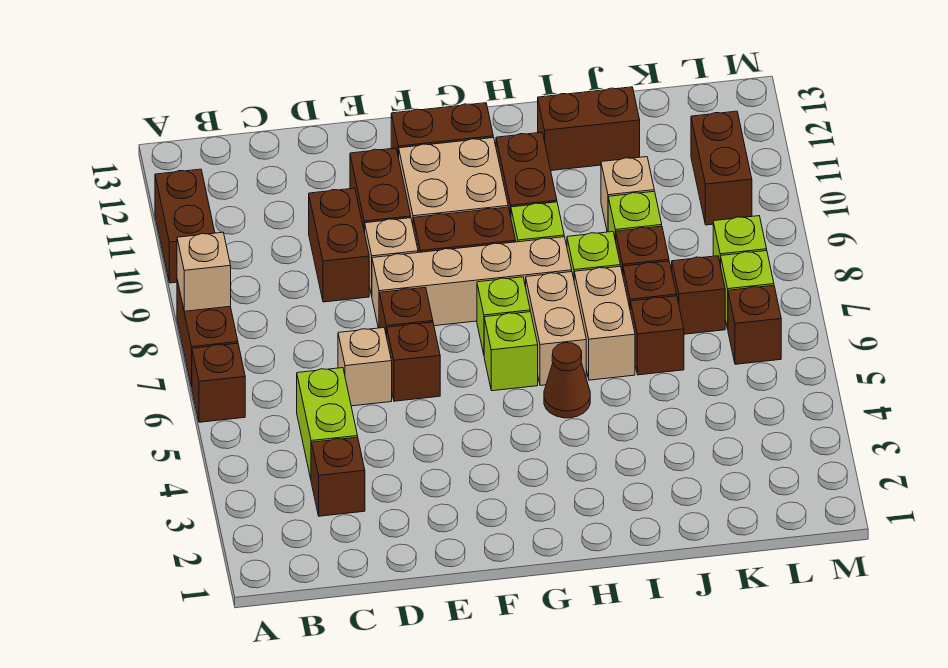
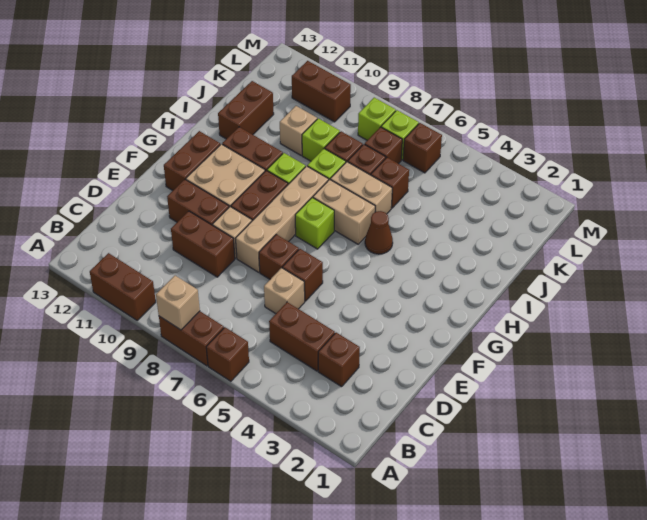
lime 1x2 brick [297,368,358,479] -> brown 1x2 brick [269,302,335,371]
lime 1x1 brick [484,312,538,391] -> none

